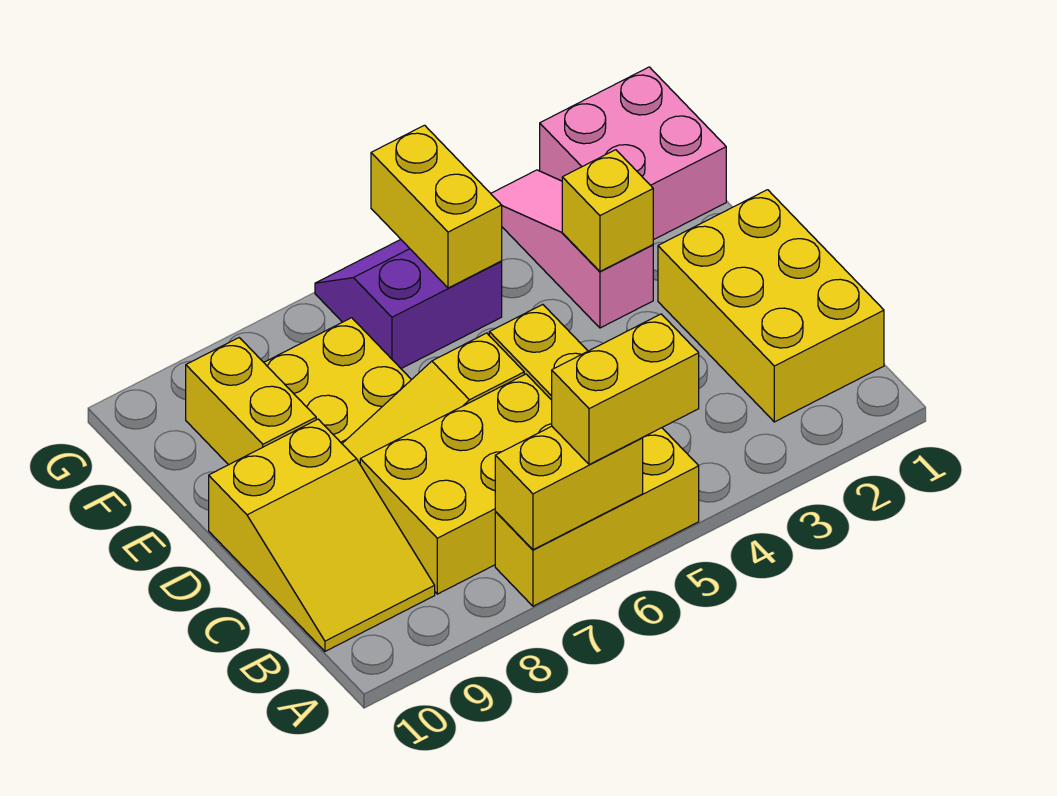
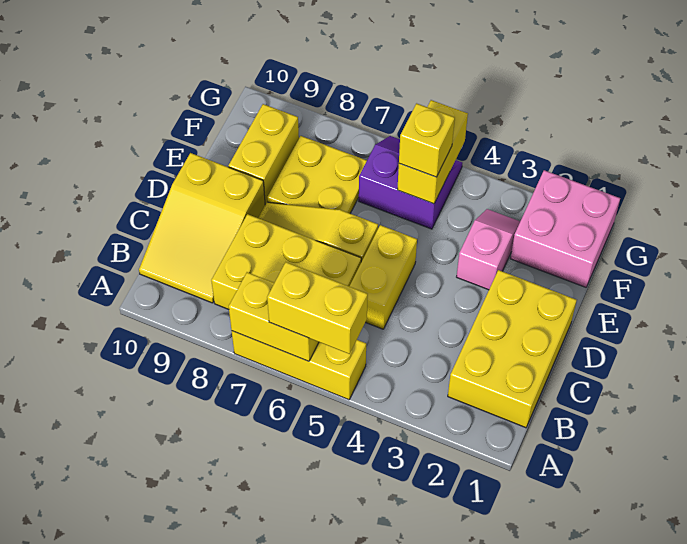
pink 1x3 slope [491,170,653,328] -> pink 1x2 slope [457,209,520,290]
yellow 1x1 brick [562,150,653,271] -> yellow 1x1 brick moved to [399,103,455,177]

